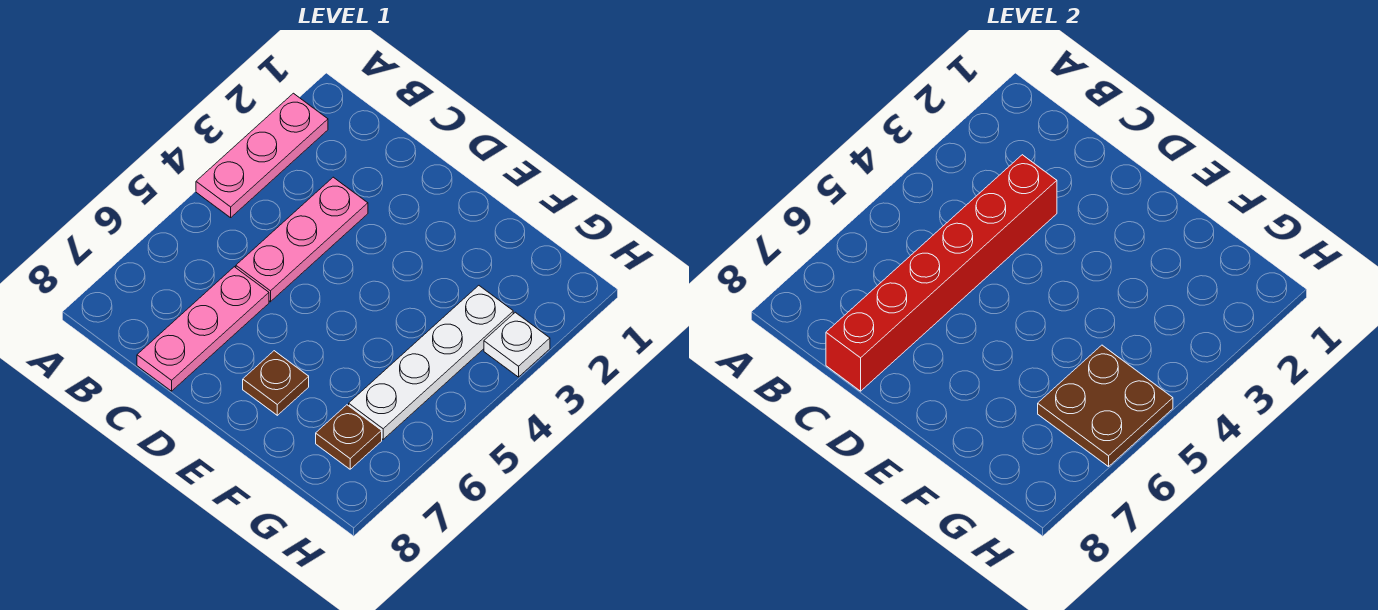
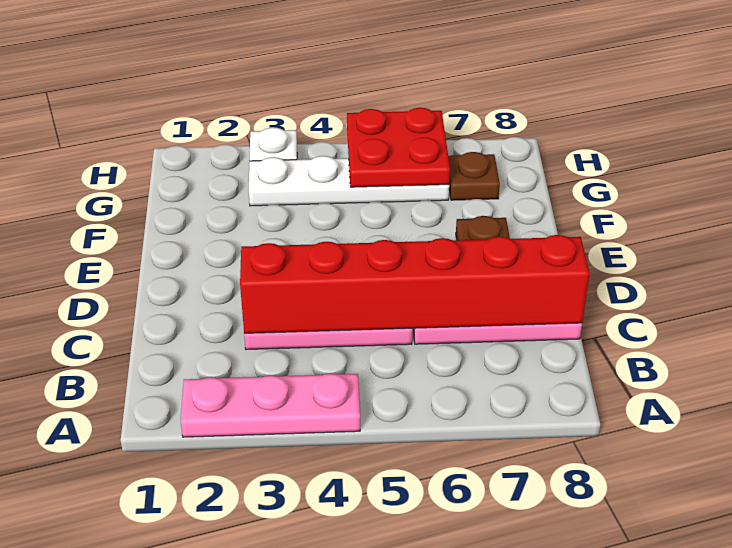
brown 2x2 plate [1038,345,1173,467] -> red 2x2 plate [347,108,450,187]

